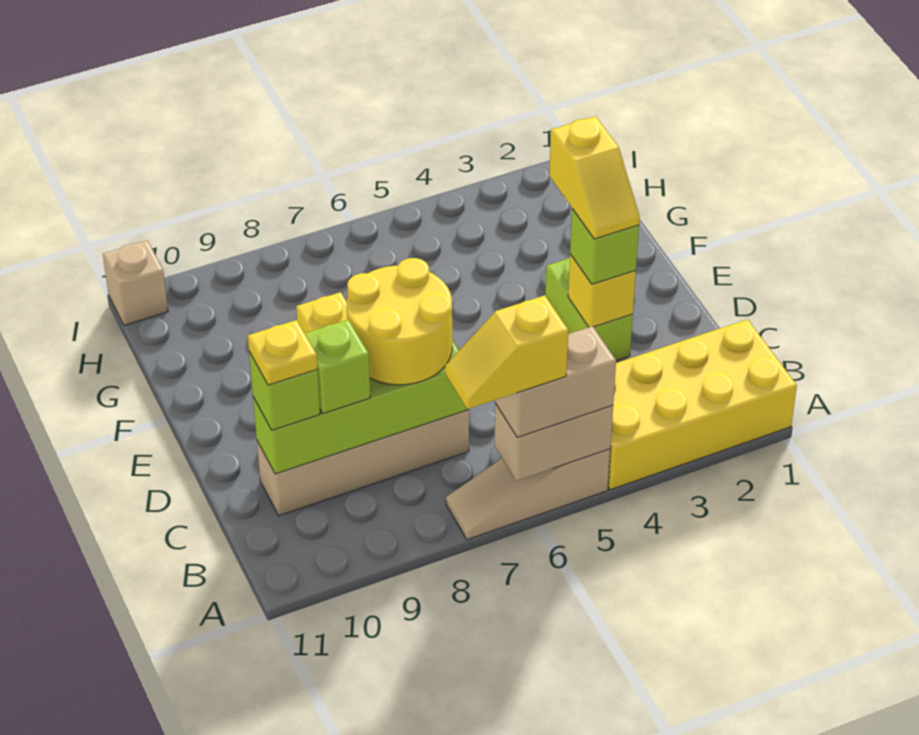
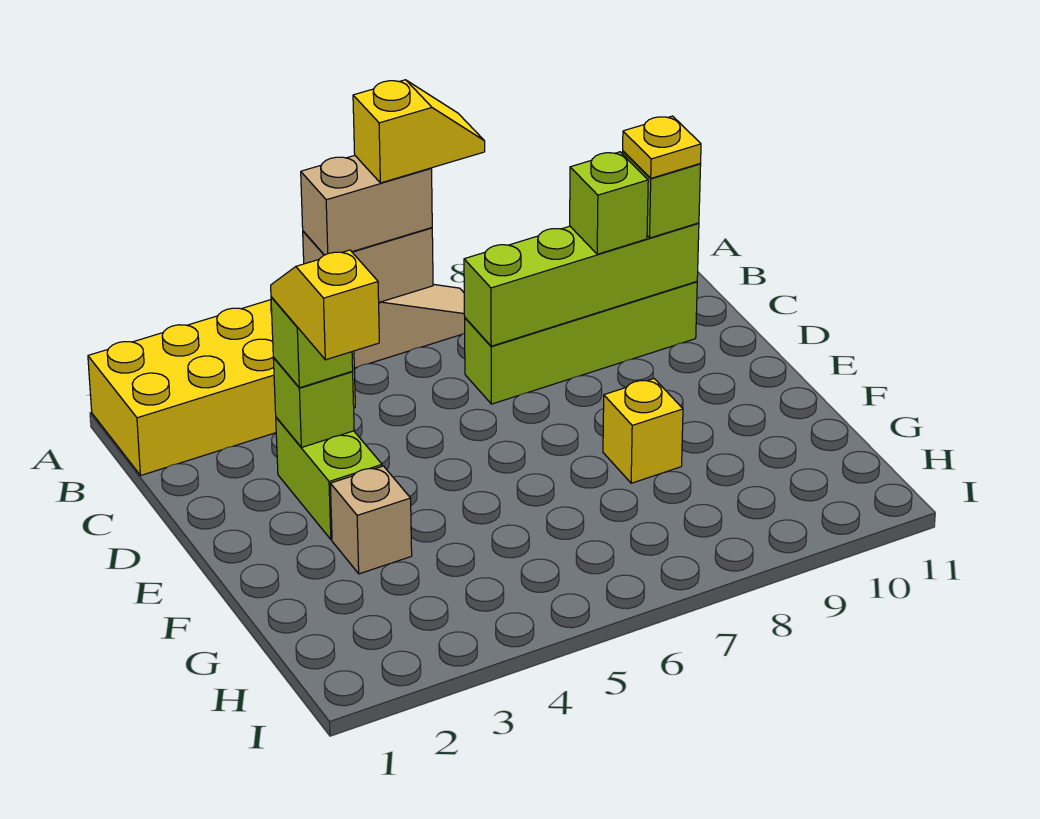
tan 1x4 brick [257,410,469,516] -> lime 1x4 brick [465,282,697,404]
yellow 2x2 round brick [347,258,452,385] -> none
yellow 1x1 brick [568,254,636,327] -> lime 1x1 brick [273,358,354,447]
tan 1x1 brick [103,240,168,325] -> tan 1x1 brick moved to [330,466,412,574]

